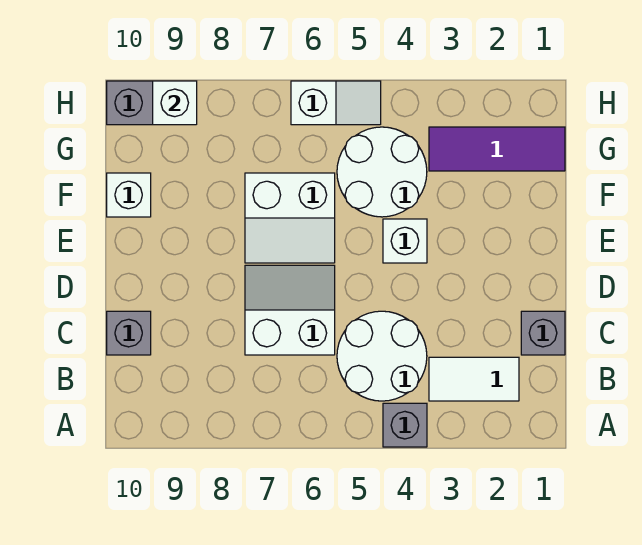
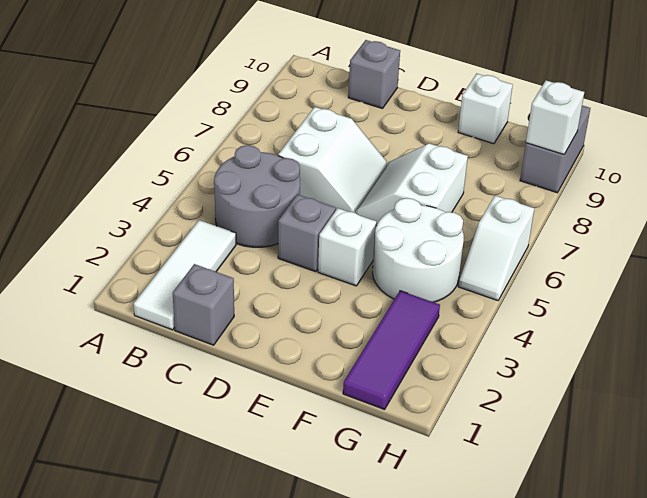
grey 1x1 brick [383,403,427,447] -> grey 1x1 brick moved to [278,195,336,272]
white 1x2 tile [429,357,519,401] -> white 1x3 tile [134,220,236,330]
white 2x2 round brick [337,311,427,401] -> grey 2x2 round brick [214,145,300,247]

